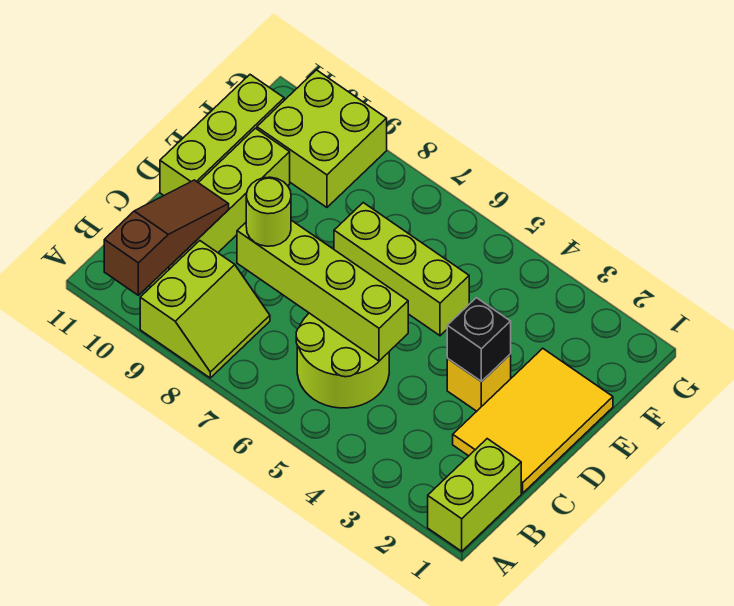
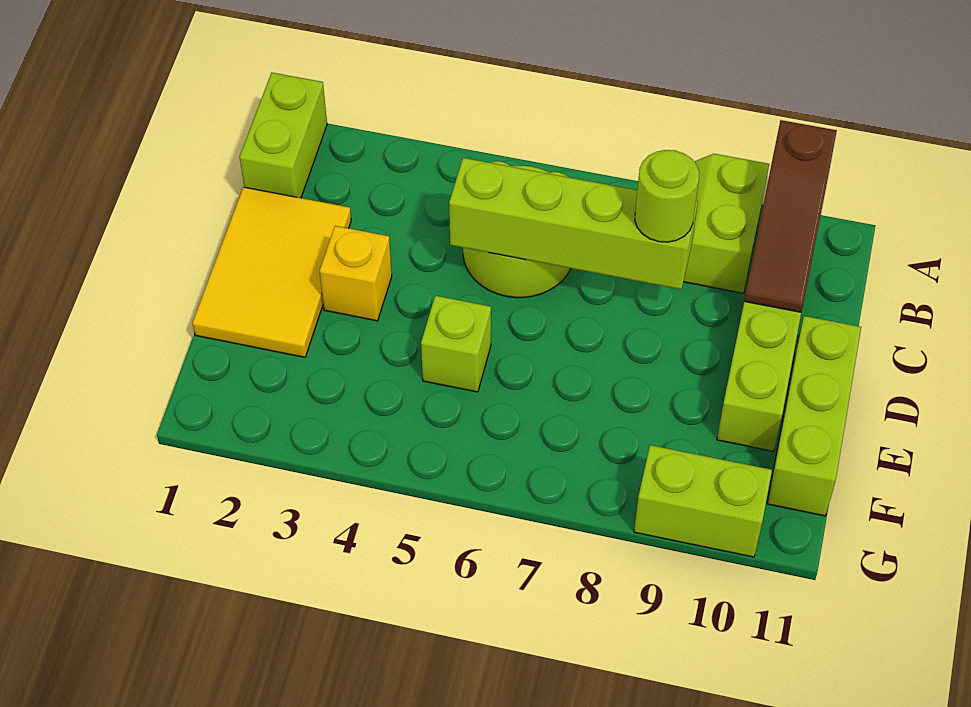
black 1x1 brick [447,298,511,382] -> none
lime 1x3 brick [334,203,469,336] -> lime 1x1 brick [421,296,491,392]
lime 2x2 brick [257,70,387,207] -> lime 1x2 brick [634,445,772,557]

